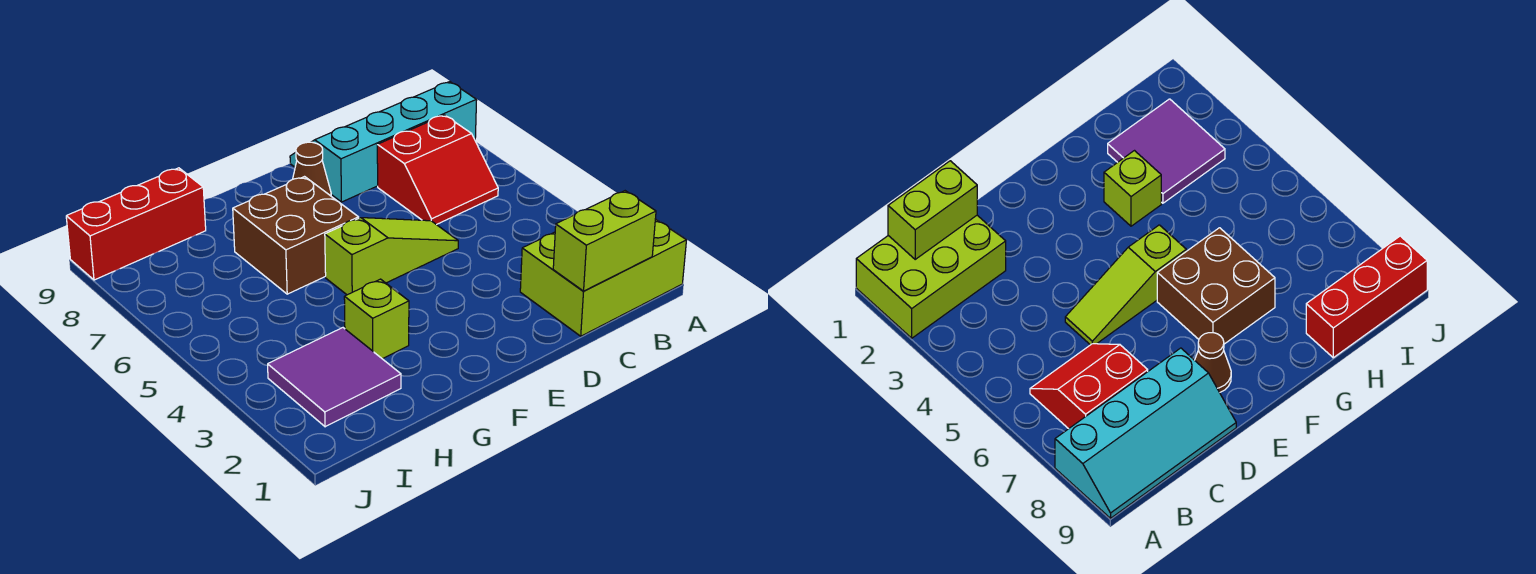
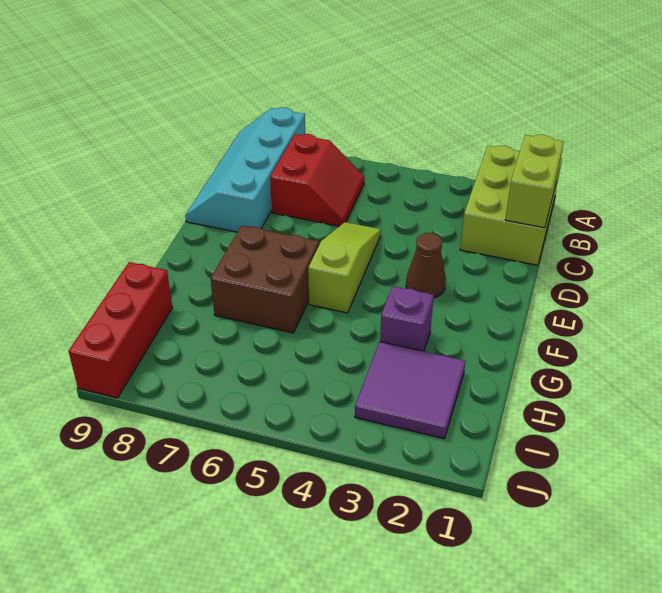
brown 1x1 cone [293,142,331,196] -> brown 1x1 cone moved to [406,233,446,298]
lime 1x1 brick [344,279,409,359] -> purple 1x1 brick [380,286,434,351]

